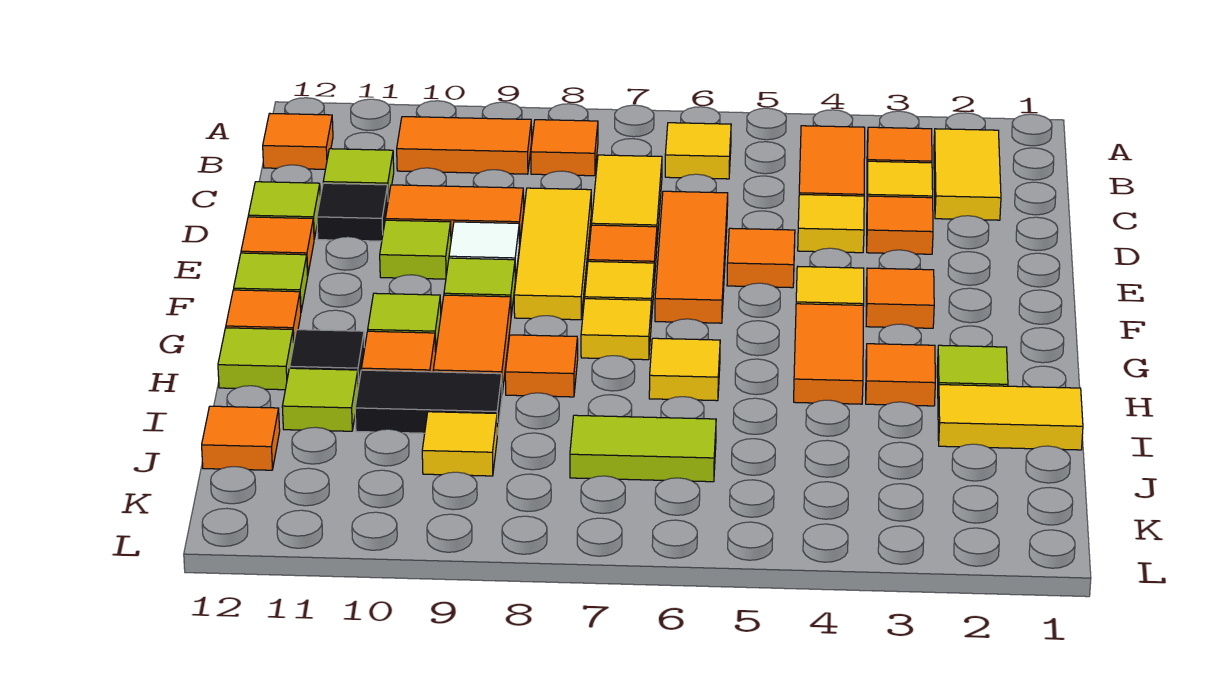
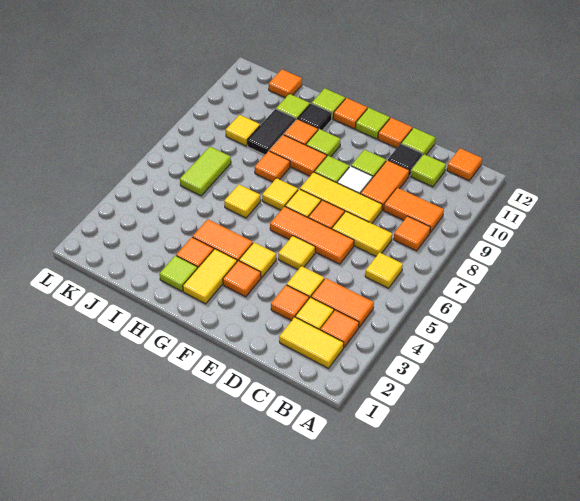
orange 1x2 tile [397,117,532,174] -> orange 1x2 tile turned to [384,188,444,233]
orange 1x1 tile [727,228,795,288] -> yellow 1x1 tile [278,236,315,269]
yellow 1x2 tile [938,385,1083,450] -> yellow 1x2 tile moved to [183,249,237,304]

